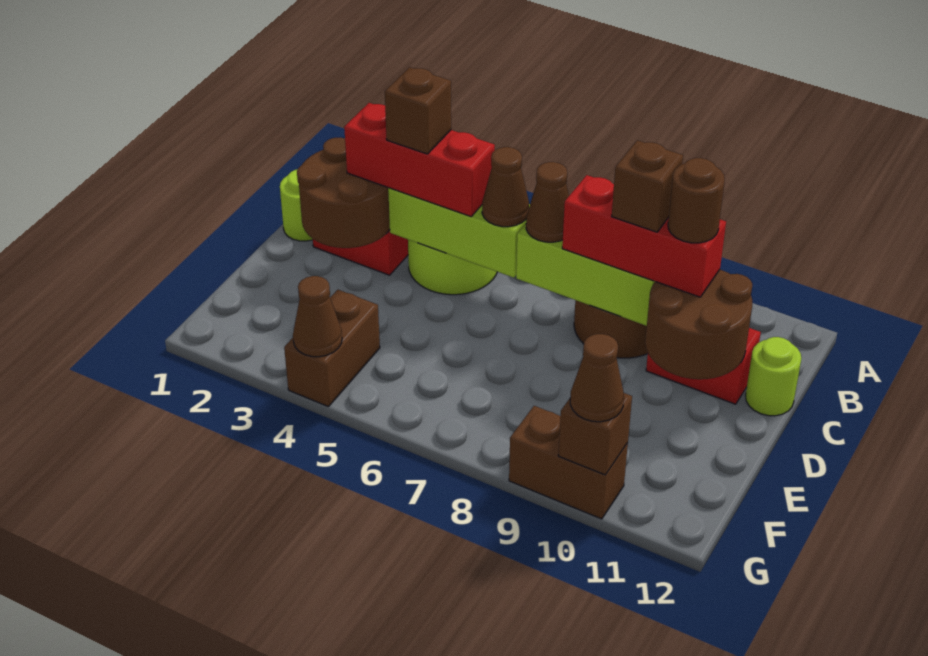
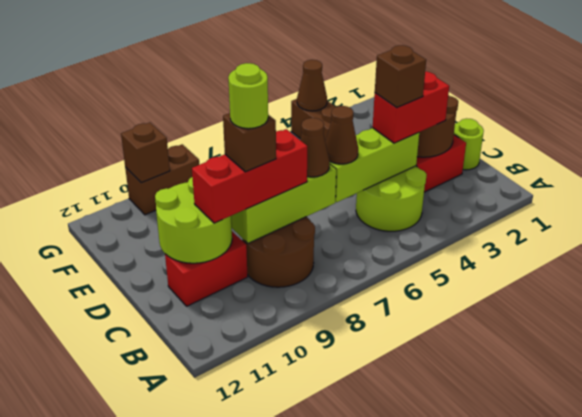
red 1x3 brick [344,103,495,216] -> red 1x2 brick [373,71,449,143]
brown 2x2 round brick [645,270,752,379] -> lime 2x2 round brick [155,177,232,263]
brown 1x1 round brick [668,158,725,243] -> none
lime 1x1 round brick [745,337,802,416] -> lime 1x1 round brick moved to [228,63,268,129]
brown 1x1 cone [570,334,624,422] -> none

